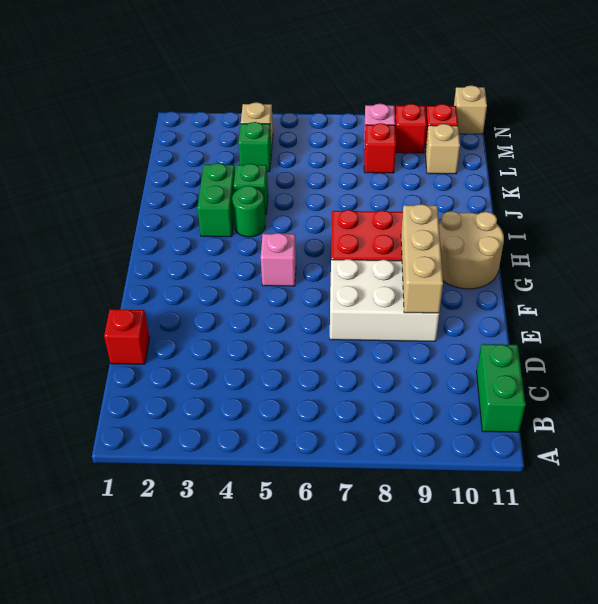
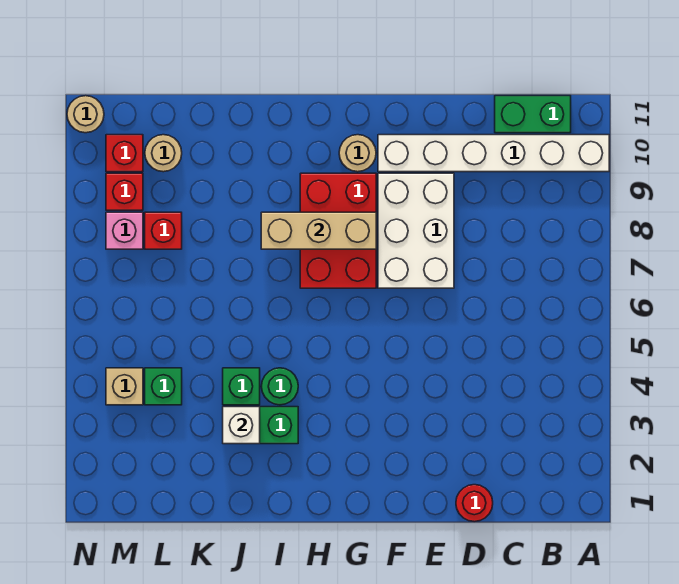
none -> white 1x6 brick [378,135,609,172]
red 1x1 brick [104,309,150,364] -> red 1x1 round brick [456,485,493,522]
tan 1x3 brick [401,204,443,313] -> tan 1x3 brick moved to [261,212,376,249]
pink 1x1 brick [261,233,296,286] -> none
tan 2x2 round brick [439,211,504,289] -> tan 1x1 round brick [339,135,376,172]
none -> white 1x1 brick [223,407,260,444]
tan 1x1 brick [426,124,460,174] -> tan 1x1 round brick [145,135,182,172]
tan 1x1 brick [454,85,487,134] -> tan 1x1 round brick [67,96,104,133]

